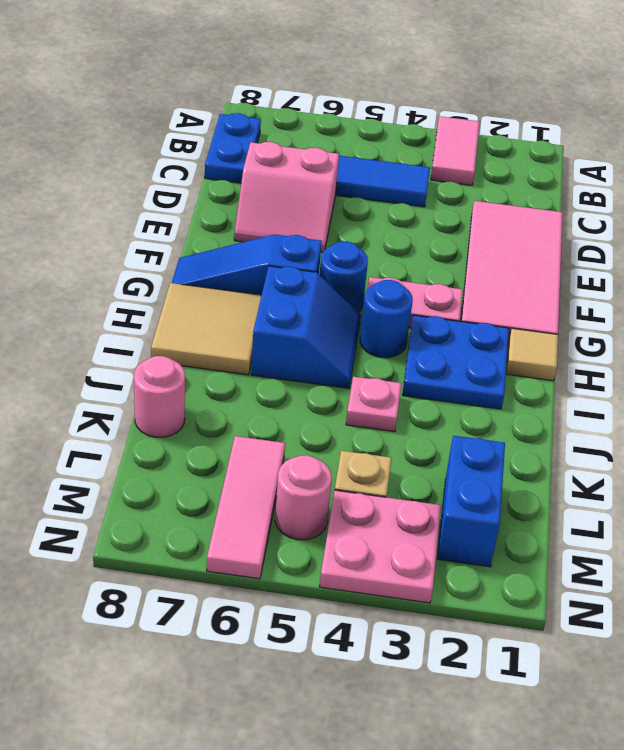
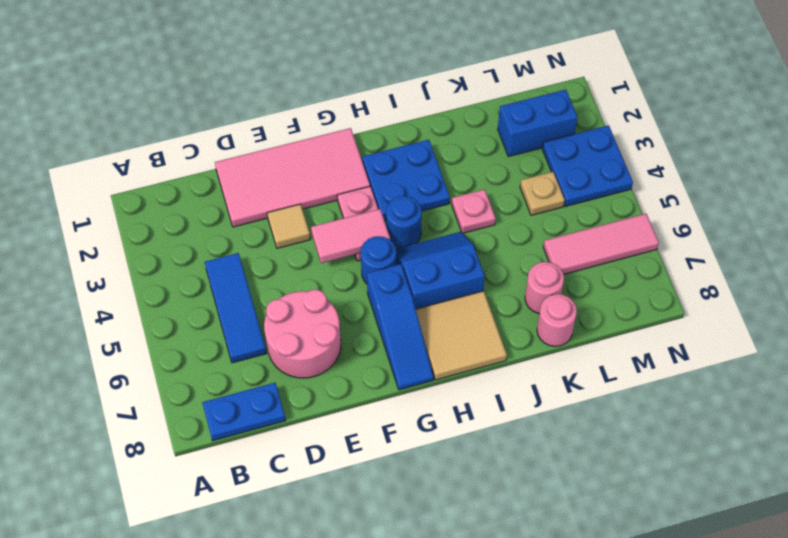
pink 1x2 tile [431,116,480,185] -> pink 1x2 tile moved to [311,209,390,263]
pink 2x2 slope [234,142,339,252] -> pink 2x2 round brick [264,290,341,378]
tan 1x1 tile [506,328,558,381] -> tan 1x1 tile moved to [267,204,310,248]
pink 2x2 plate [320,490,441,603] -> blue 2x2 plate [542,125,633,206]
pink 1x1 round brick [275,455,332,540] -> pink 1x1 round brick moved to [525,262,564,314]

